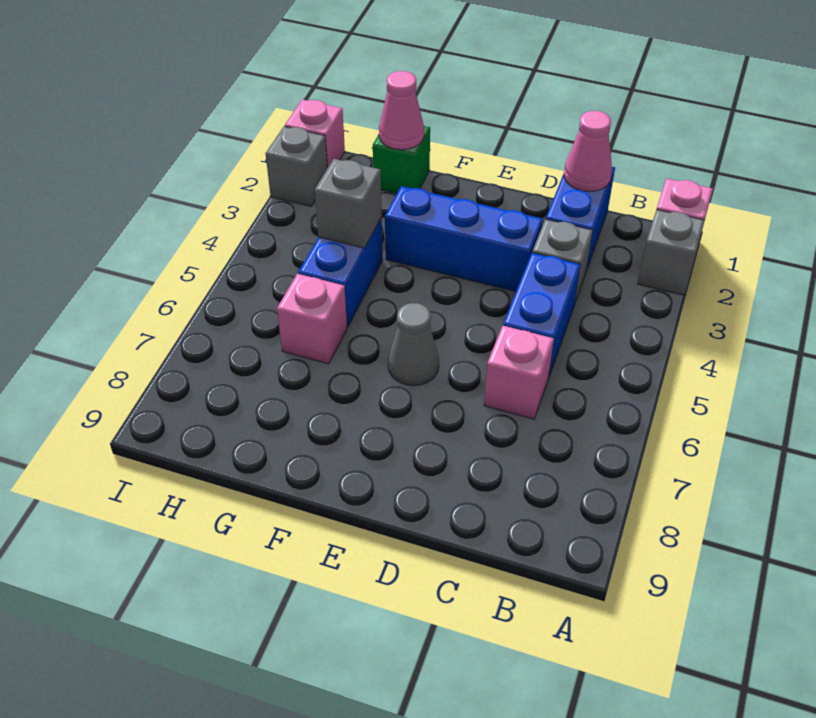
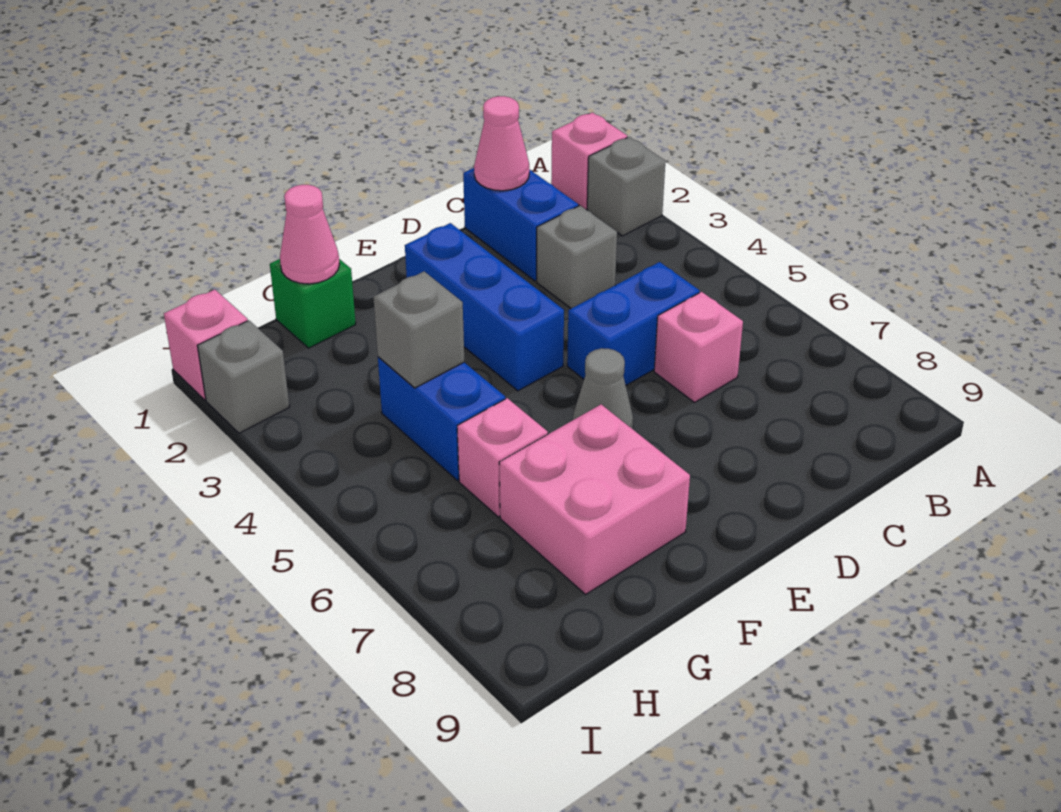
blue 1x2 brick [503,253,581,379] -> blue 1x2 brick turned to [567,262,700,385]
blue 1x3 brick [385,186,543,291] -> blue 1x3 brick turned to [405,223,564,391]
none -> pink 2x2 brick [499,404,690,594]

